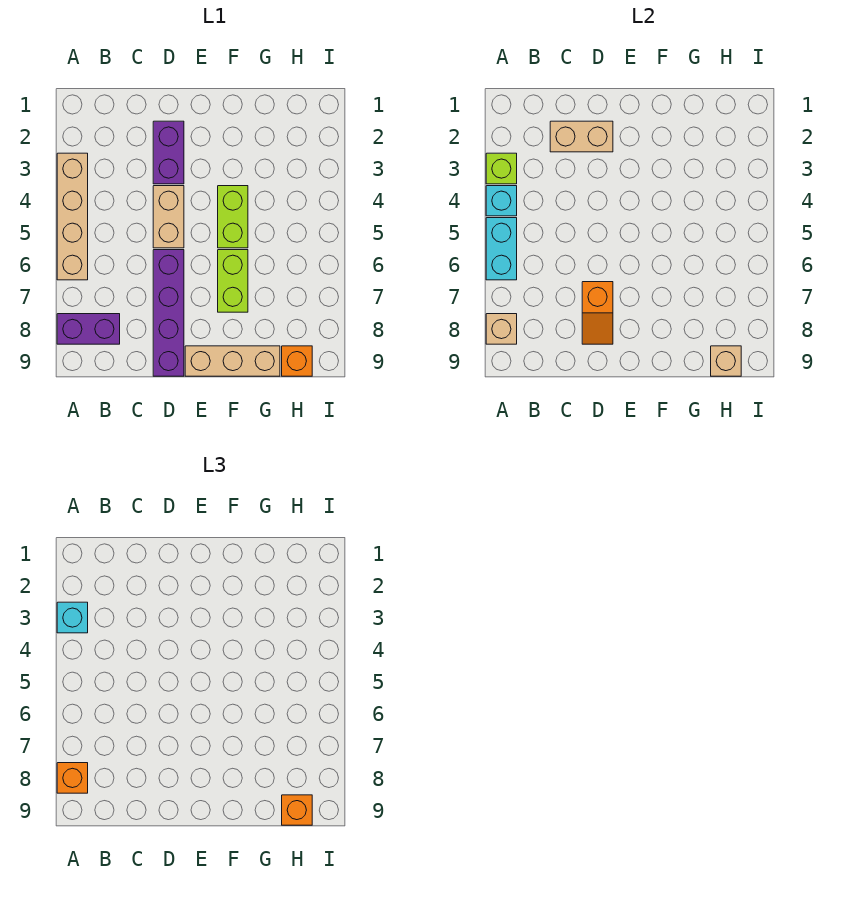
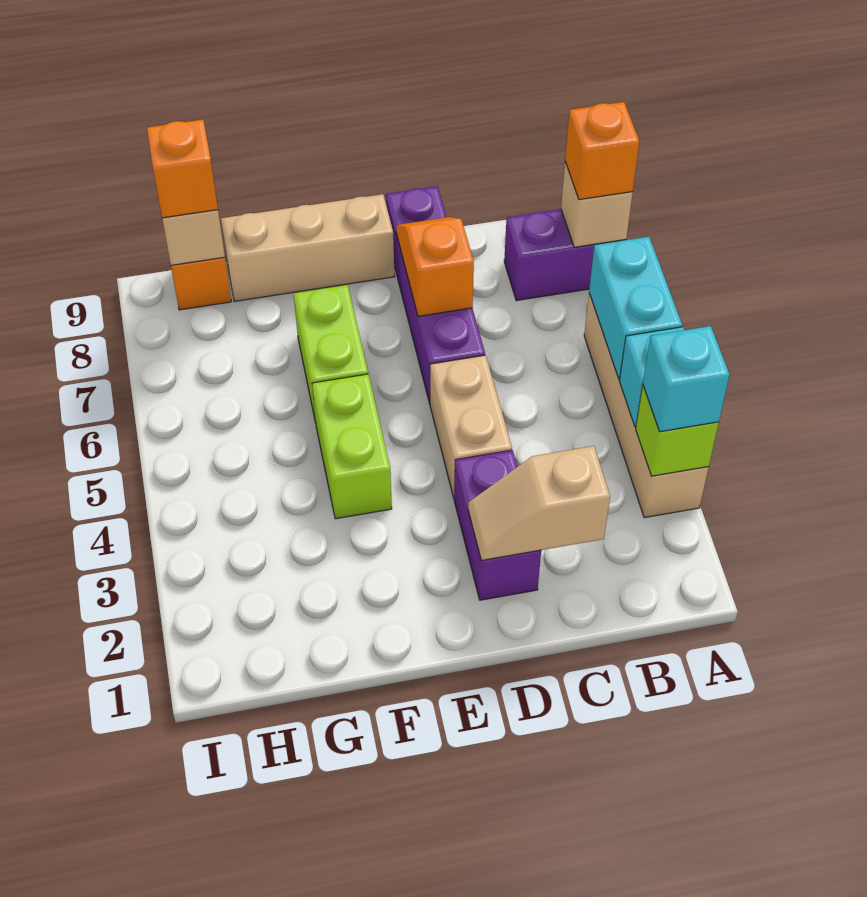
tan 1x2 brick [550,121,613,152] -> tan 1x2 slope [468,446,610,560]

